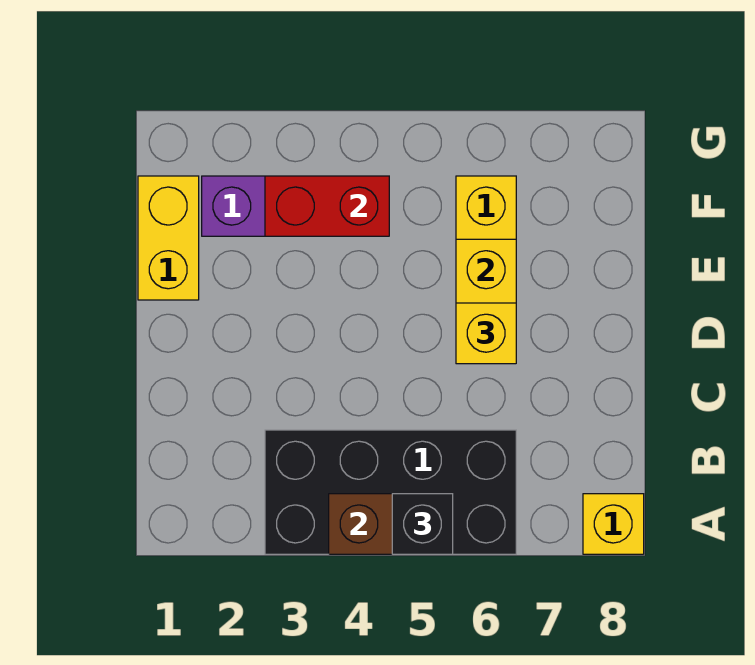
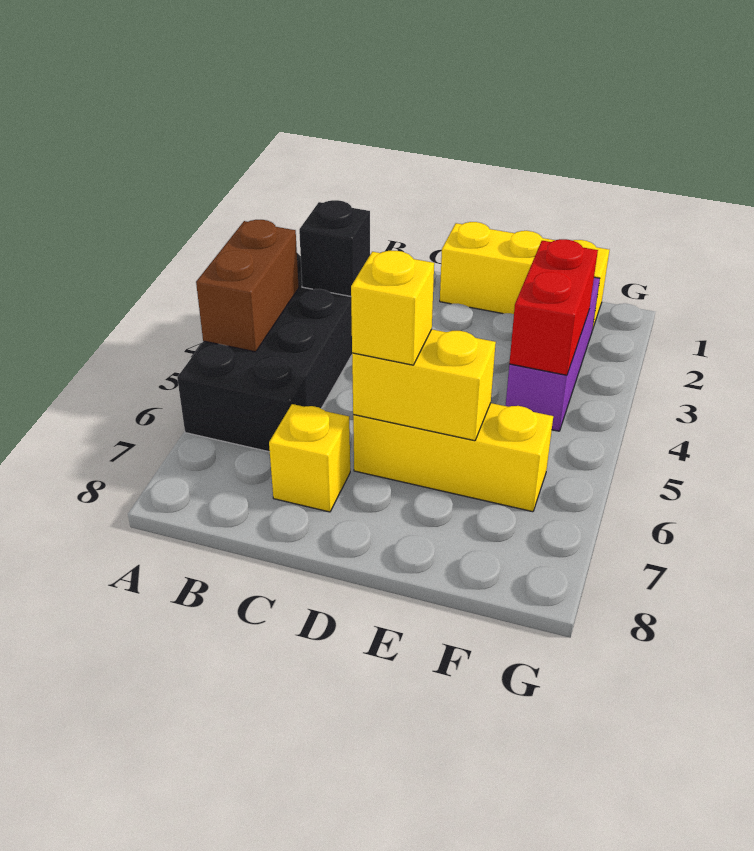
black 1x1 brick [392,494,453,554] -> black 1x1 brick moved to [299,200,370,296]
yellow 1x1 brick [583,494,644,554] -> yellow 1x1 brick moved to [269,404,350,512]
yellow 1x2 brick [138,176,199,300] -> yellow 1x3 brick [440,222,609,330]

